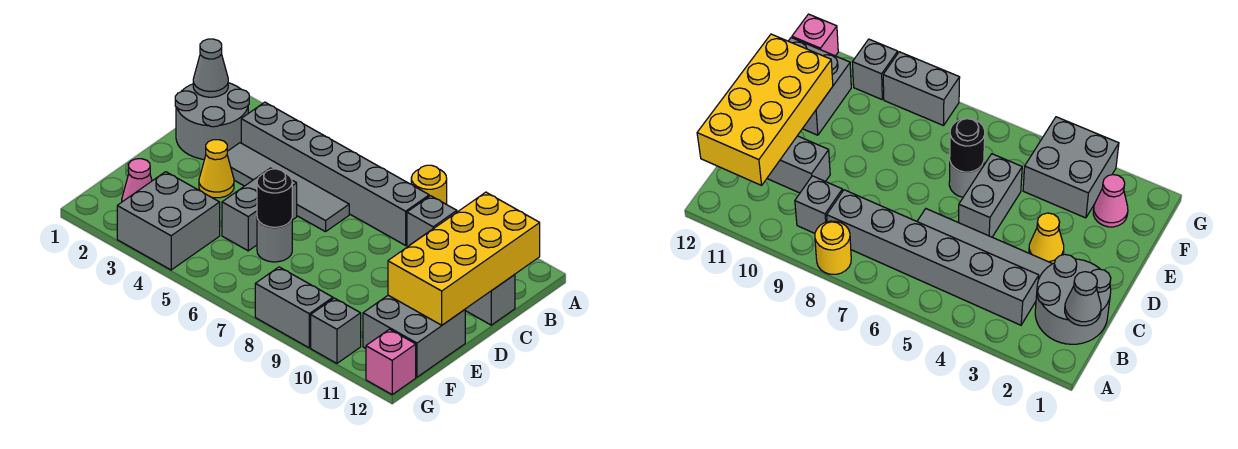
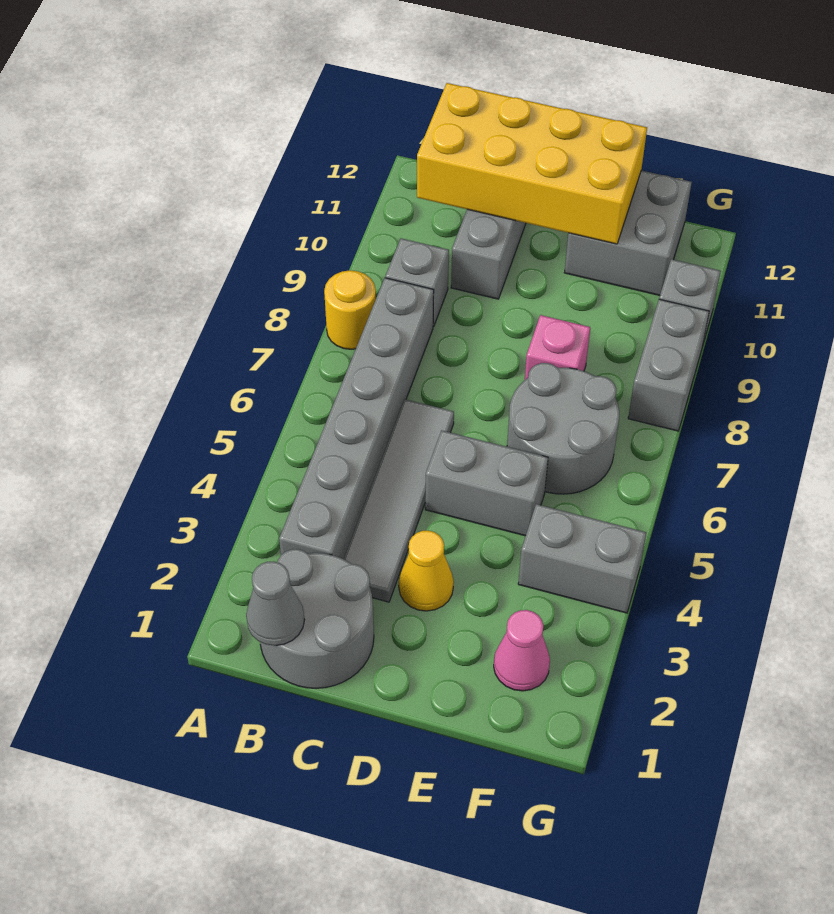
grey 1x1 round brick [257,219,292,262] -> grey 2x2 round brick [507,363,619,494]
black 1x1 round brick [257,169,292,227] -> none
grey 2x2 brick [117,172,220,270] -> grey 1x2 brick [518,504,646,613]
pink 1x1 brick [366,329,416,394] -> pink 1x1 brick moved to [525,315,590,380]

